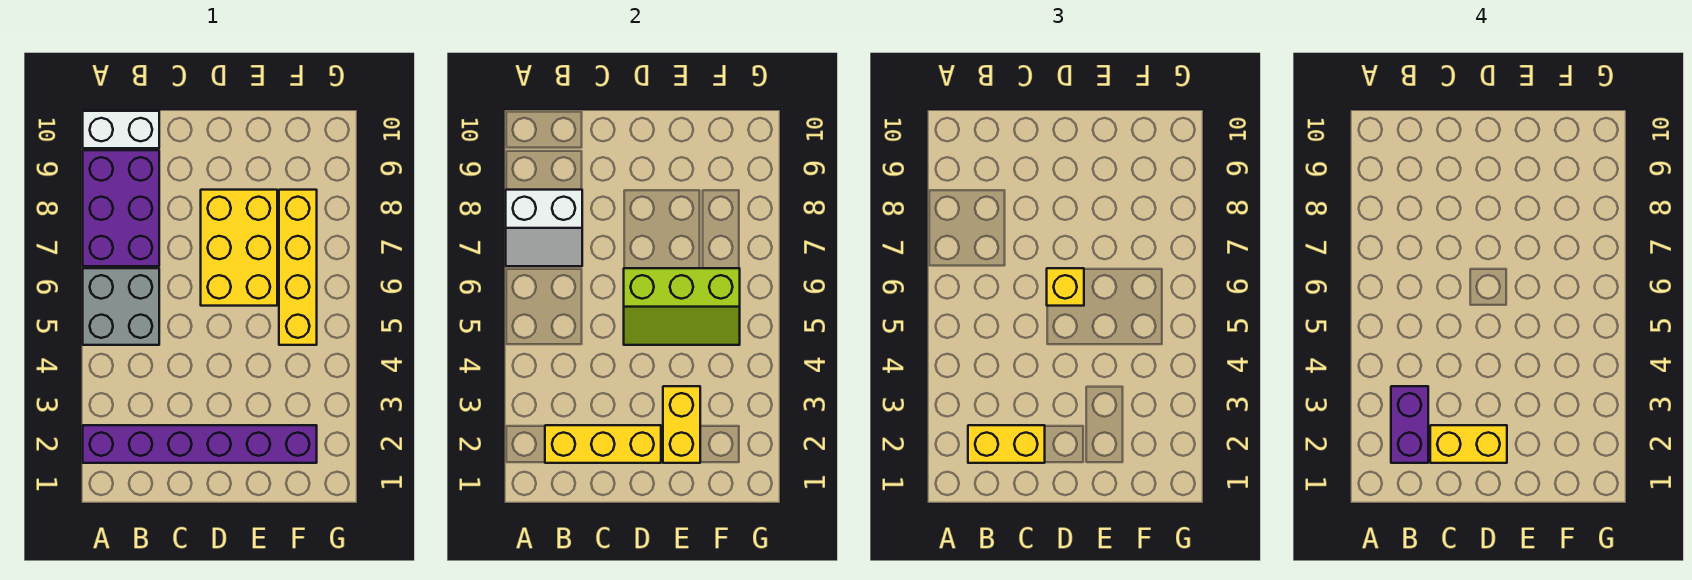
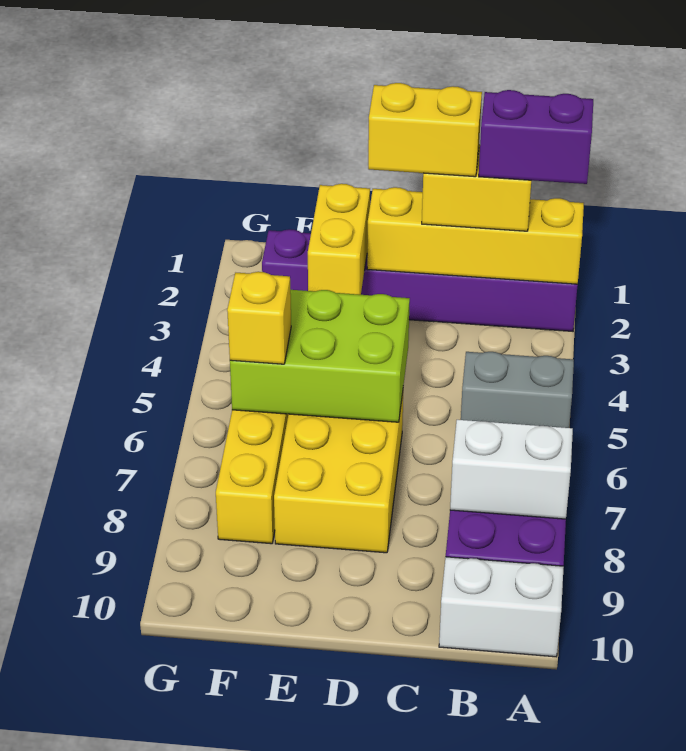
grey 2x2 brick [83,268,159,345] -> grey 1x2 brick [461,352,574,428]
yellow 1x3 brick [545,425,661,463] -> yellow 1x4 brick [367,187,584,284]
purple 1x2 brick [1391,386,1428,463] -> purple 1x2 brick turned to [479,90,593,184]
lime 2x3 slope [624,268,740,345] -> lime 2x3 brick [230,290,410,422]
yellow 1x1 brick [1047,268,1084,306] -> yellow 1x1 brick moved to [227,272,291,364]

